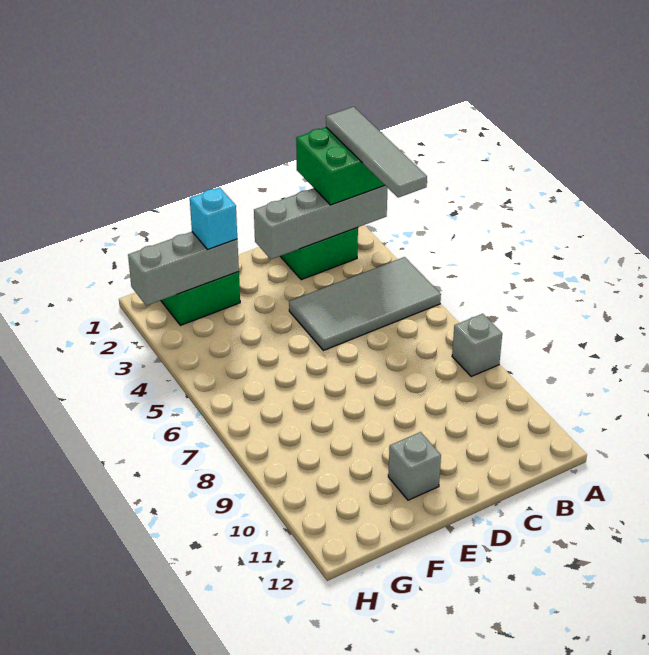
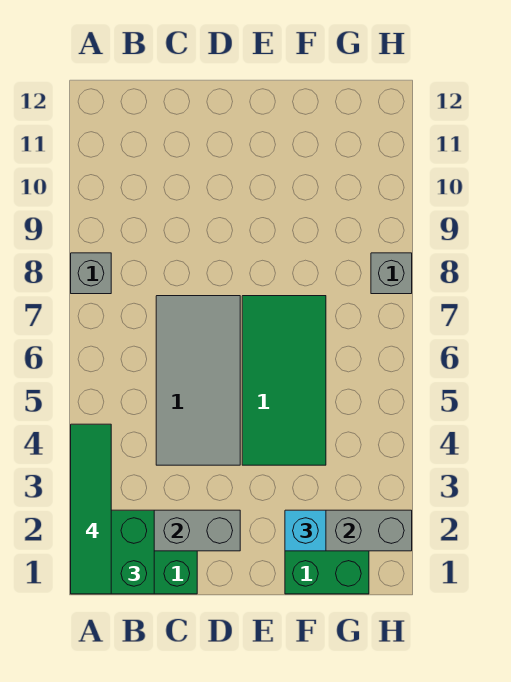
grey 1x4 tile [326,107,427,198] -> green 1x4 tile [71,424,111,594]
grey 2x4 tile [289,257,441,351] -> grey 2x4 tile turned to [156,296,240,465]
none -> green 2x4 tile [242,296,326,465]
grey 1x1 brick [388,432,441,500] -> grey 1x1 brick moved to [371,253,412,294]

